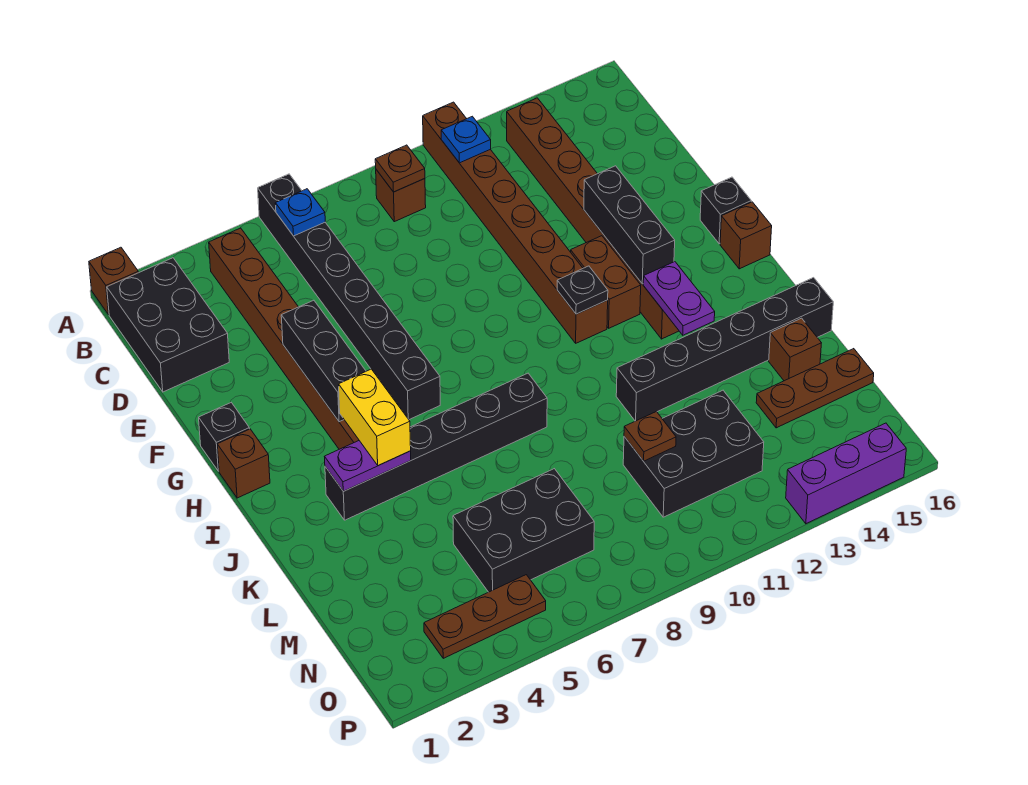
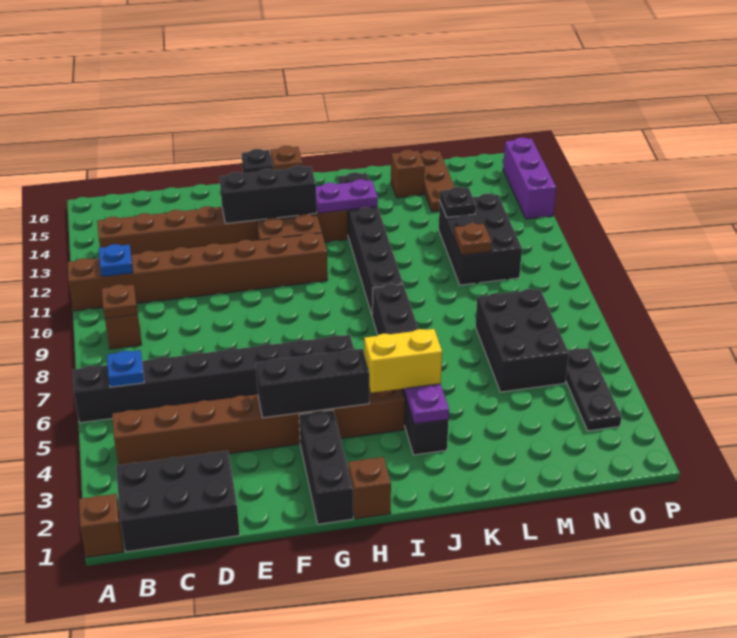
black 1x1 brick [199,403,249,471] -> black 1x3 brick [299,410,353,524]
black 1x1 plate [557,266,608,314] -> black 1x1 plate moved to [440,187,476,218]
black 1x6 brick [616,278,833,421] -> black 1x6 brick moved to [338,172,403,315]
brown 1x3 plate [424,575,546,658] -> black 1x3 plate [566,348,621,431]

